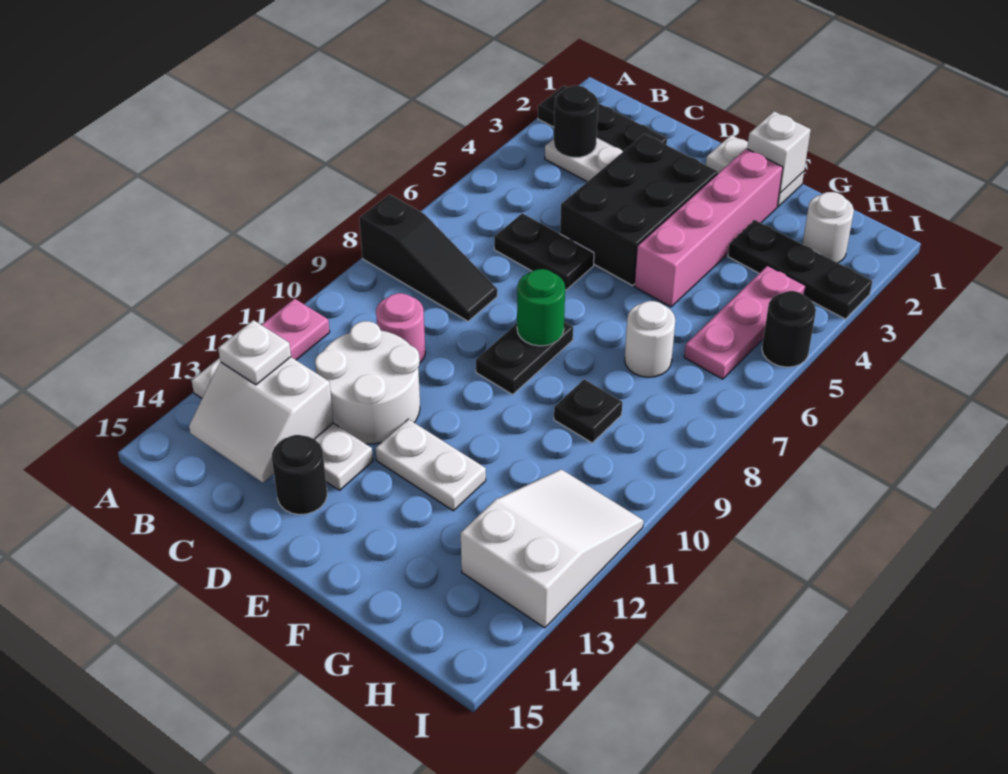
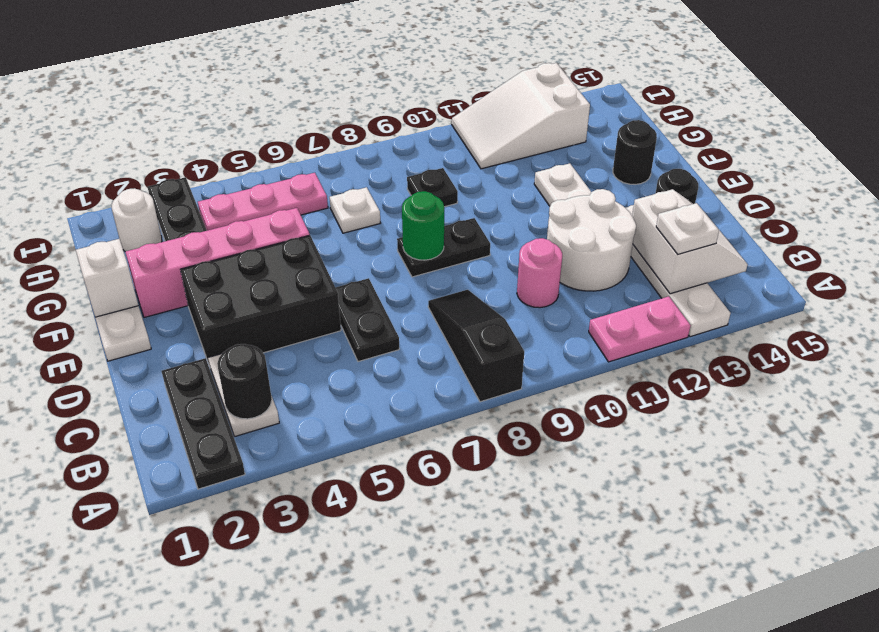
white 1x1 round brick [625,301,675,377] -> white 1x1 plate [330,187,380,233]
black 1x1 round brick [762,291,816,367] -> black 1x1 round brick moved to [613,120,657,184]

